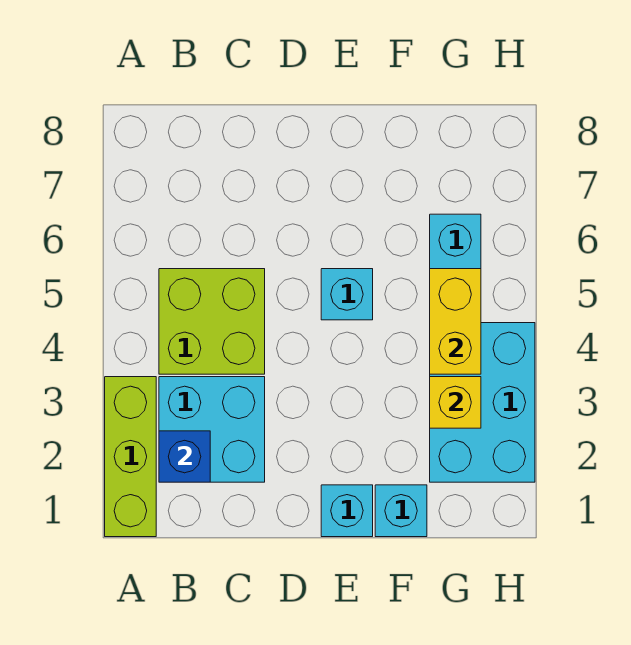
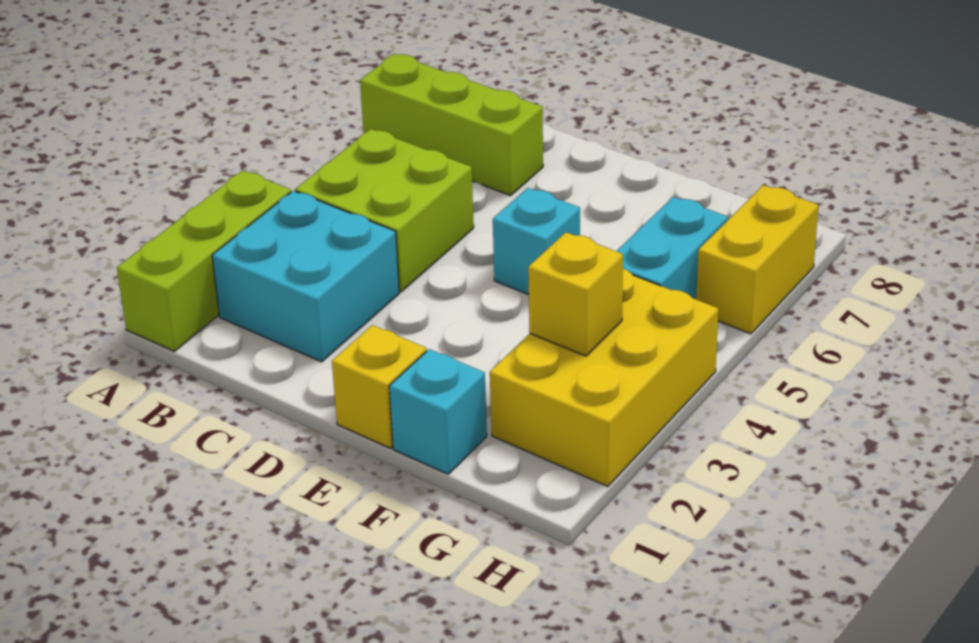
none -> lime 1x3 brick [360,54,543,196]
blue 1x1 brick [159,431,210,482] -> none
cyan 1x1 brick [321,485,373,537] -> yellow 1x1 brick [332,325,427,448]
cyan 2x3 brick [430,323,535,482] -> yellow 2x3 brick [490,269,718,486]
yellow 1x2 brick [430,269,481,374] -> yellow 1x2 brick moved to [696,185,818,334]

